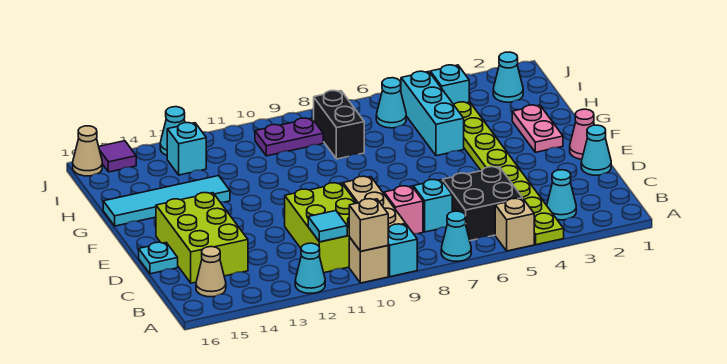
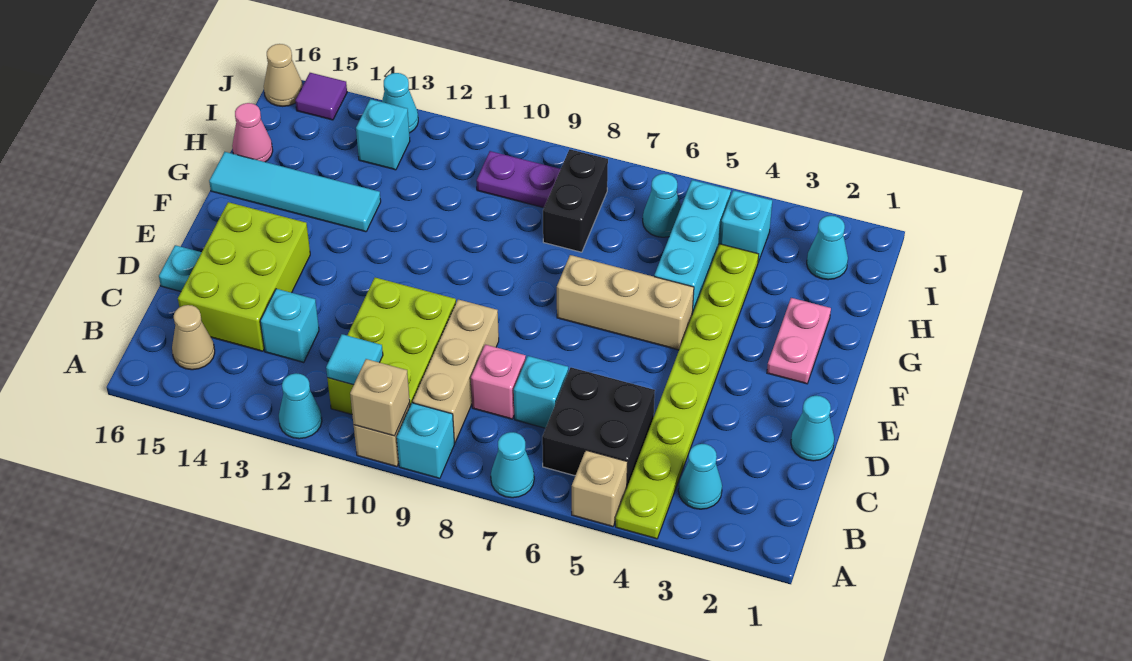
none -> cyan 1x1 brick [260,289,319,363]
pink 1x1 cone [570,109,594,159] -> pink 1x1 cone moved to [232,103,273,162]
none -> tan 1x3 brick [557,255,694,350]

